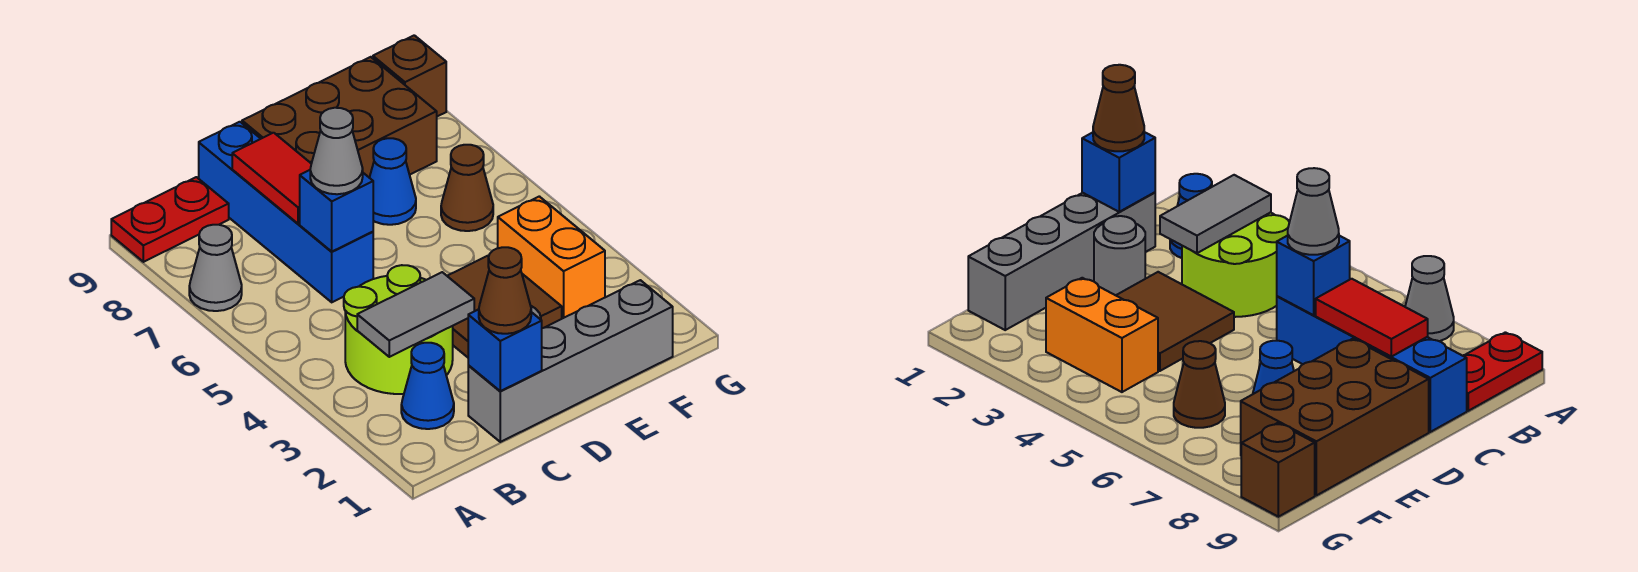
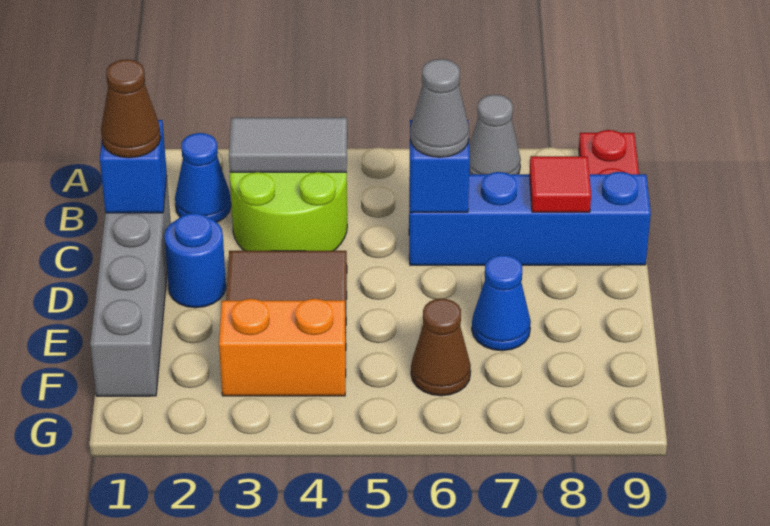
grey 1x2 tile [357,272,474,357] -> grey 1x2 tile turned to [229,117,347,172]
red 1x2 tile [232,133,311,224] -> red 1x1 tile [529,156,591,212]
grey 1x1 round brick [1094,216,1145,295] -> blue 1x1 round brick [164,213,226,308]
brown 2x3 brick [242,57,437,177] -> none
brown 1x1 brick [373,35,446,116] -> none

